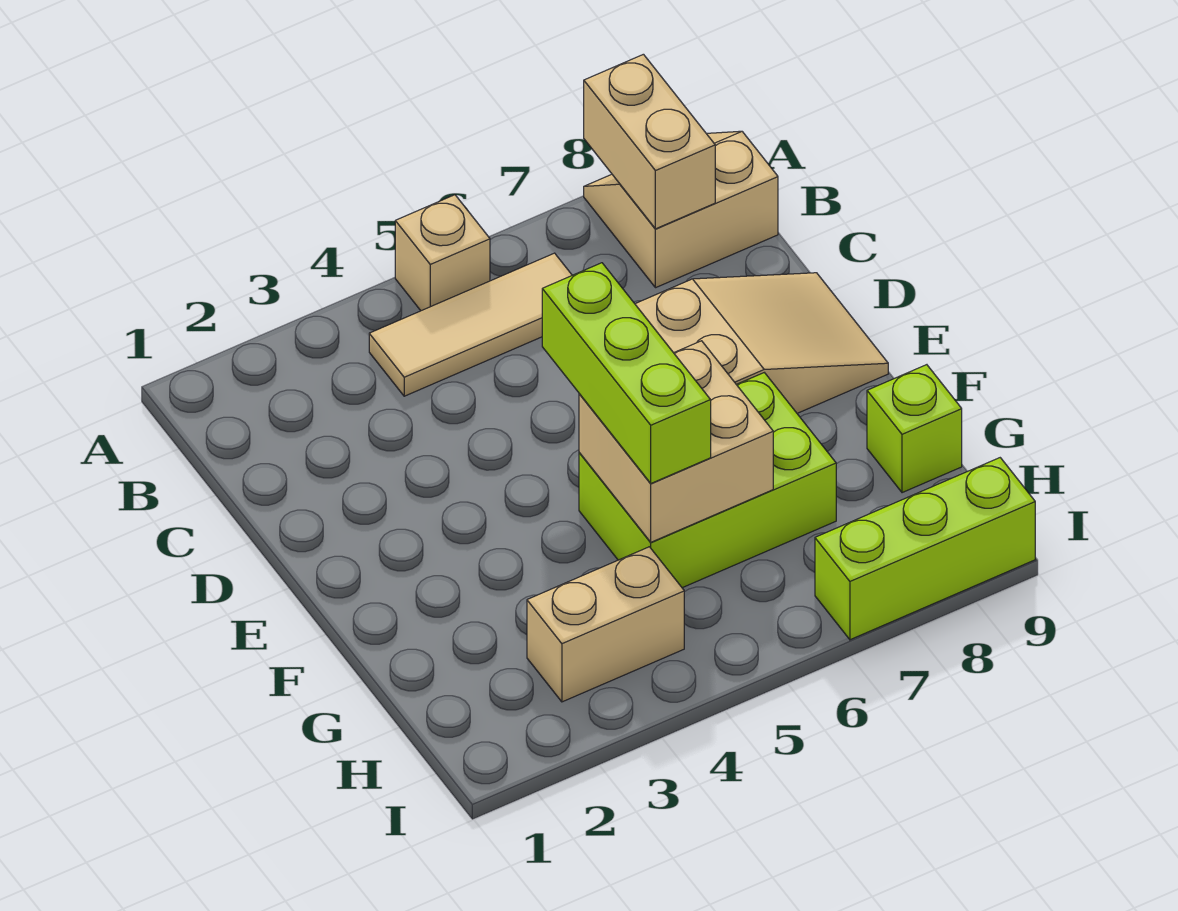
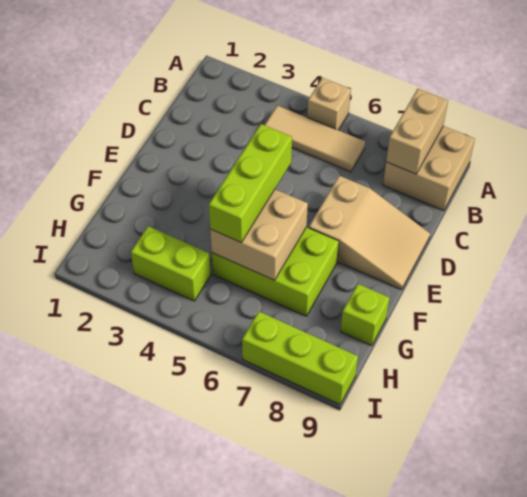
tan 2x2 slope [584,131,778,288] -> tan 2x2 brick [383,126,475,211]
tan 1x2 brick [527,547,684,702] -> lime 1x2 brick [131,226,211,301]

